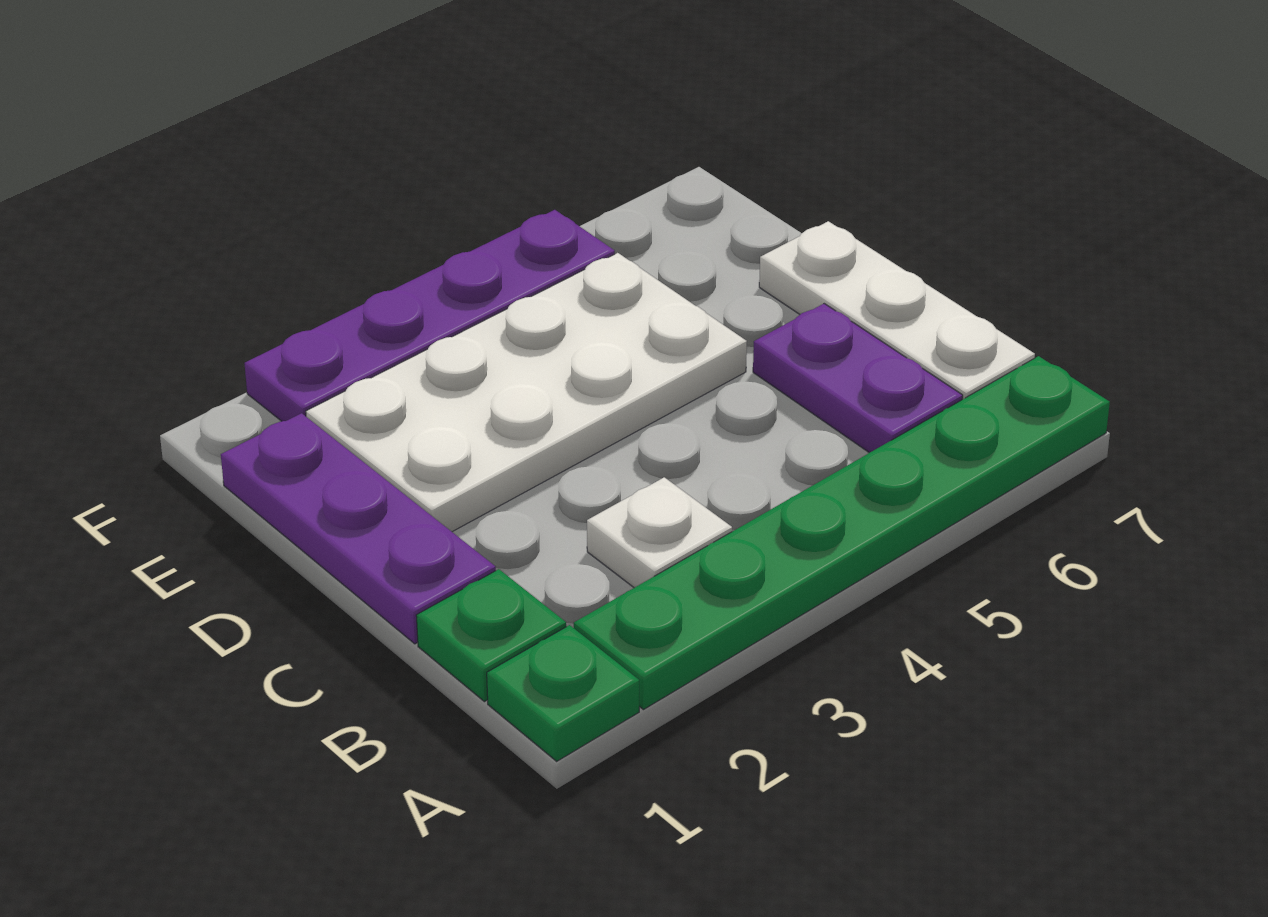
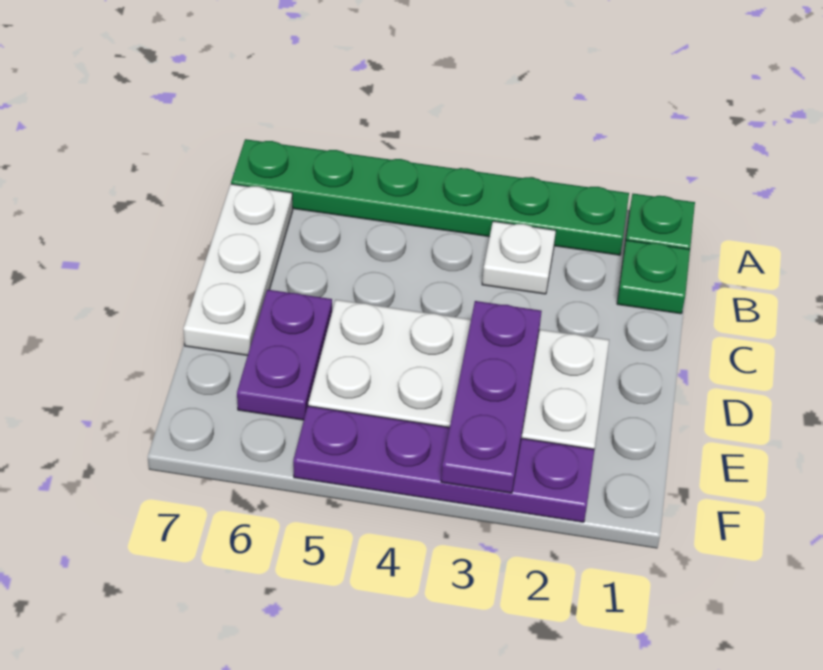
purple 1x2 plate [753,304,963,452] -> purple 1x2 plate moved to [237,290,332,420]
purple 1x3 plate [221,413,496,644] -> purple 1x3 plate moved to [441,301,542,493]

